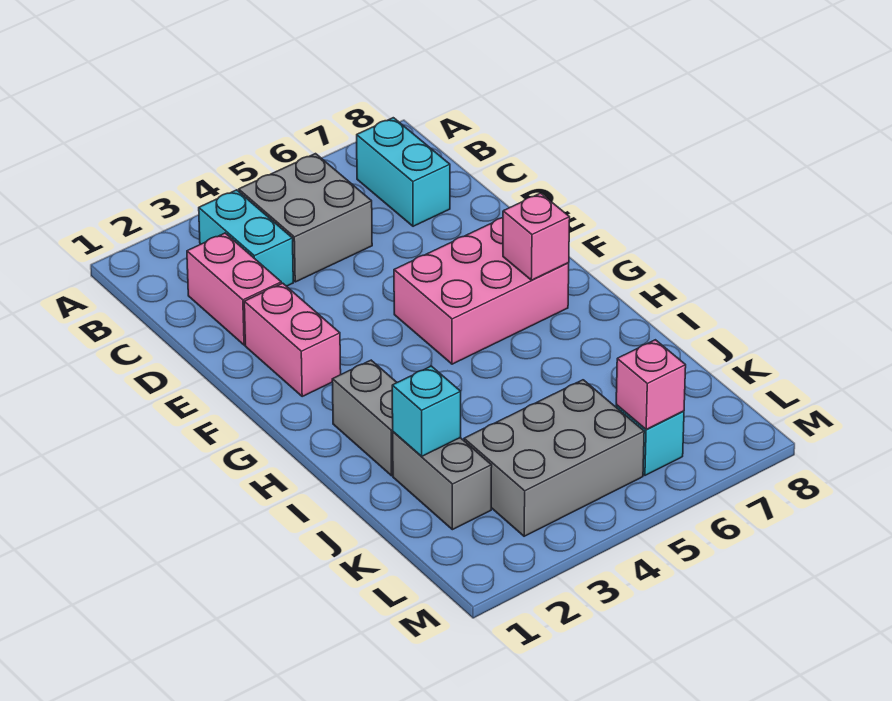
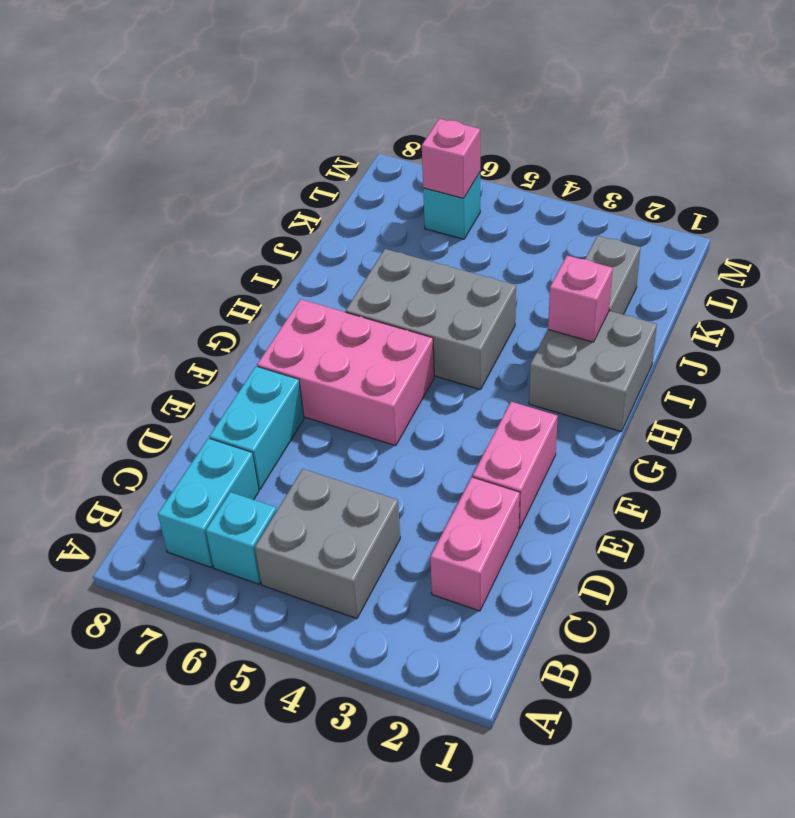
cyan 1x2 brick [199,190,293,286] -> cyan 1x2 brick moved to [209,366,304,490]
pink 1x1 brick [503,193,570,280] -> pink 1x1 brick moved to [548,256,613,342]
grey 1x2 brick [332,360,397,476] -> grey 2x2 brick [529,311,657,432]
cyan 1x1 brick [392,366,461,456] -> cyan 1x1 brick moved to [206,492,277,584]
grey 2x3 brick [464,380,644,536] -> grey 2x3 brick moved to [346,249,516,390]

